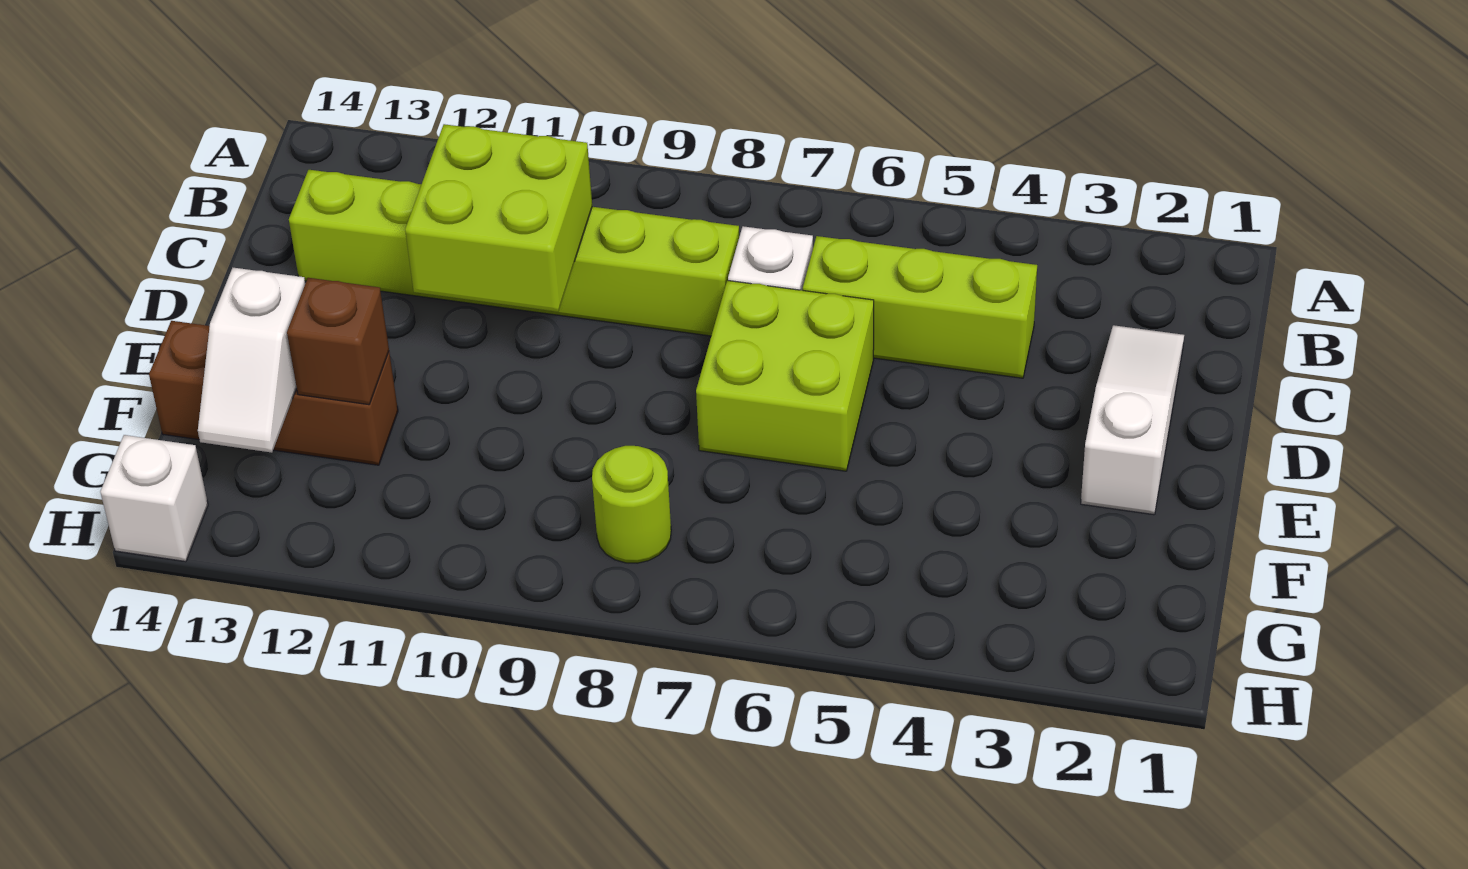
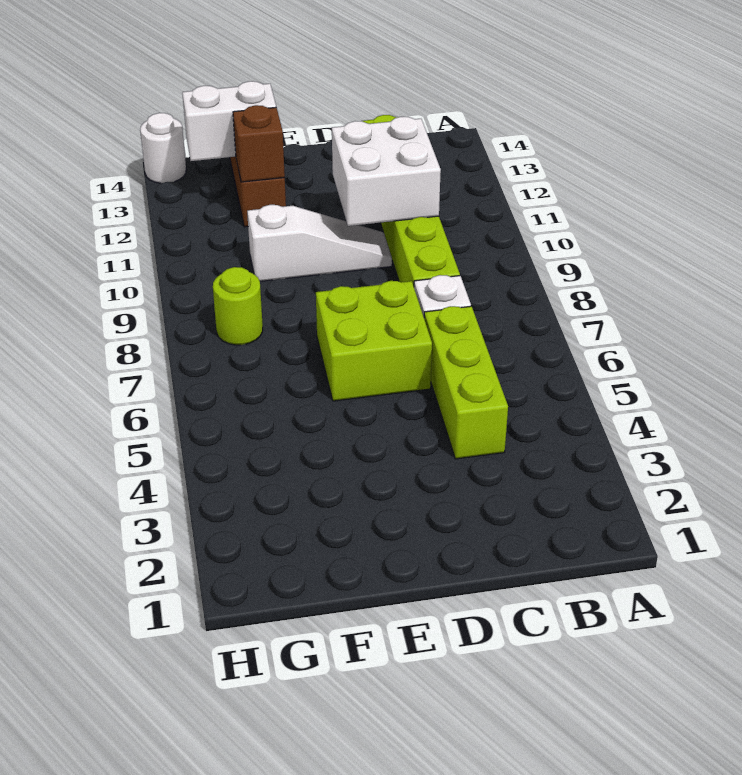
white 1x3 slope [1081,325,1184,515] -> white 1x3 slope moved to [247,205,392,281]
lime 2x2 brick [405,124,592,312] -> white 2x2 brick [332,117,441,226]
white 1x2 slope [198,268,305,453] -> white 1x2 brick [182,81,276,161]
white 1x1 brick [100,435,208,562] -> white 1x1 round brick [140,113,186,183]

